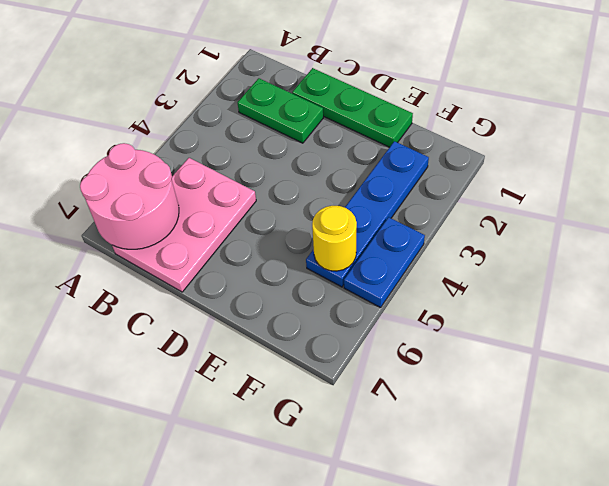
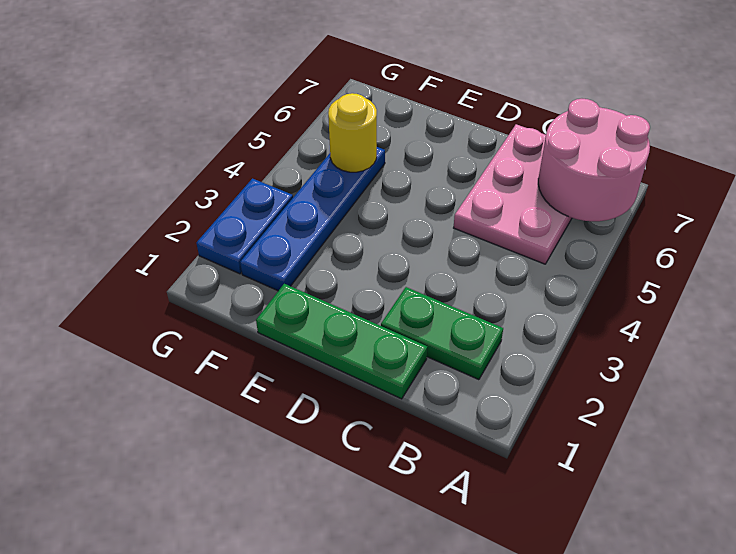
blue 1x2 plate [344,217,425,308] -> blue 1x2 plate moved to [196,179,293,274]

